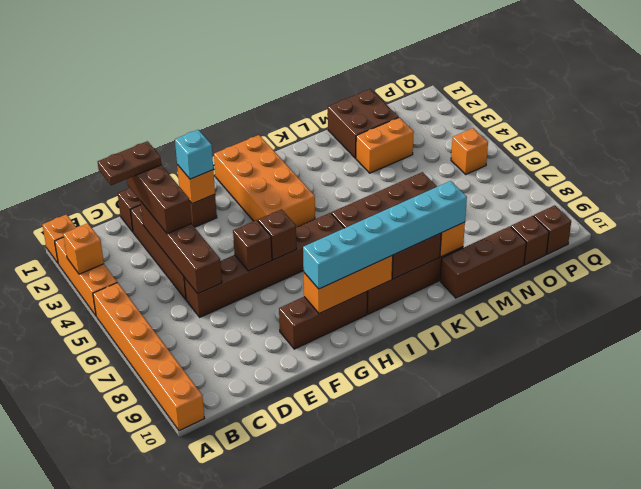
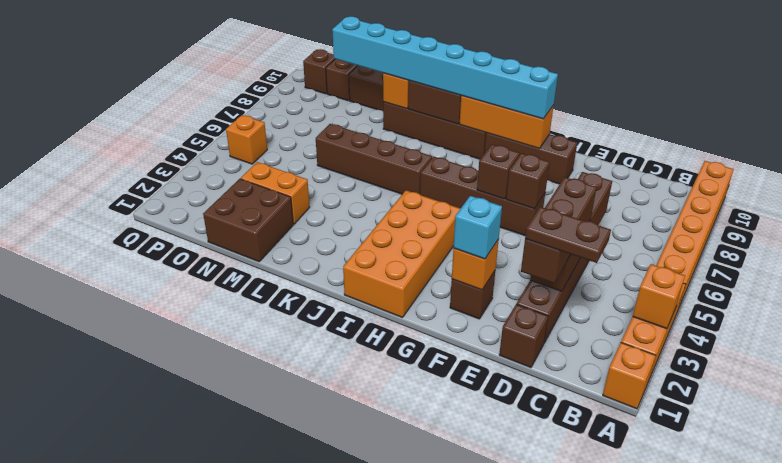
brown 1x6 brick [184,213,344,317] -> brown 1x4 brick [420,157,545,236]
cyan 1x6 brick [303,181,467,289] -> cyan 1x8 brick [332,17,558,119]

